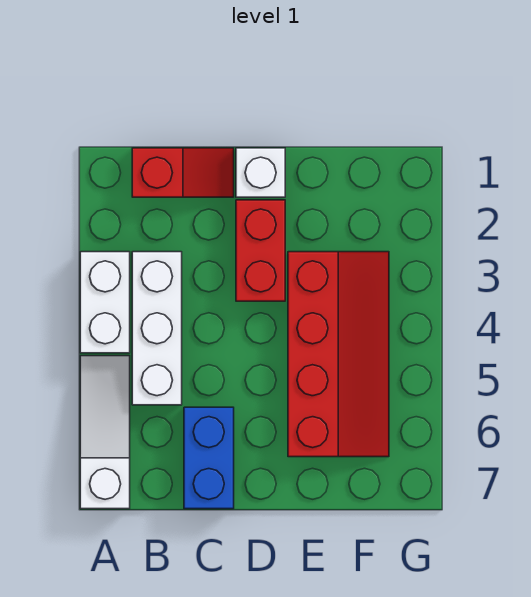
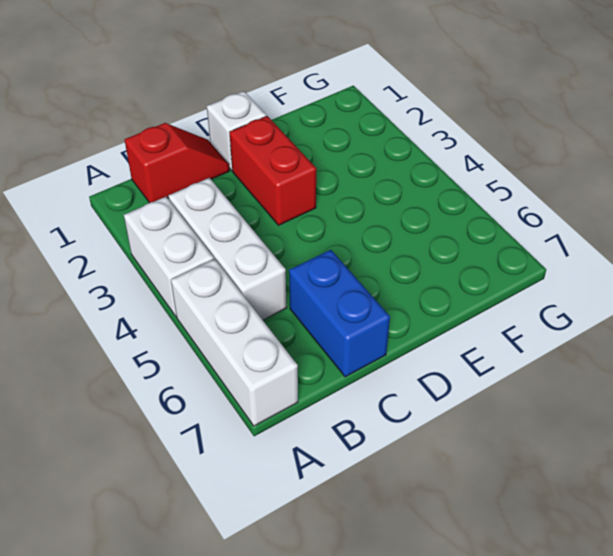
white 1x3 slope [80,356,130,509] -> white 1x3 brick [171,259,298,426]
red 2x4 slope [288,252,389,457] -> none

